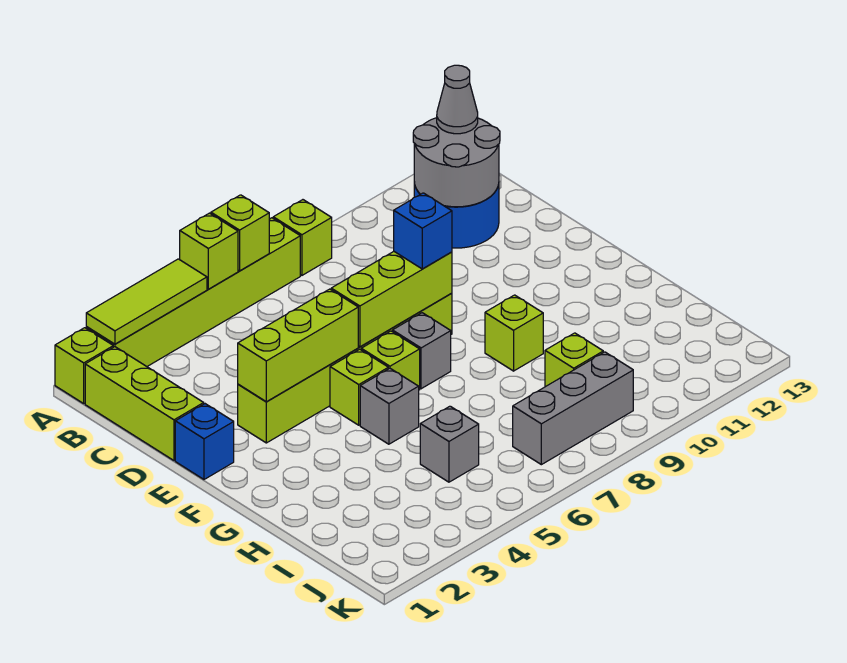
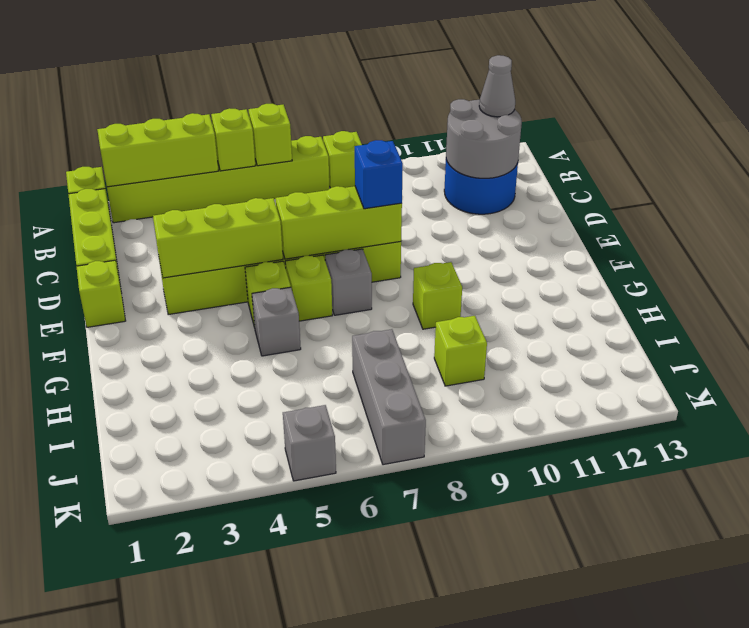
lime 1x3 tile [86,259,207,344] -> lime 1x3 brick [97,113,218,187]
blue 1x1 brick [175,404,234,479] -> lime 1x1 brick [76,260,126,327]
grey 1x1 brick [420,406,479,482] -> grey 1x1 brick moved to [283,405,336,481]
grey 1x3 brick [513,352,633,465] -> grey 1x3 brick turned to [352,329,426,465]

